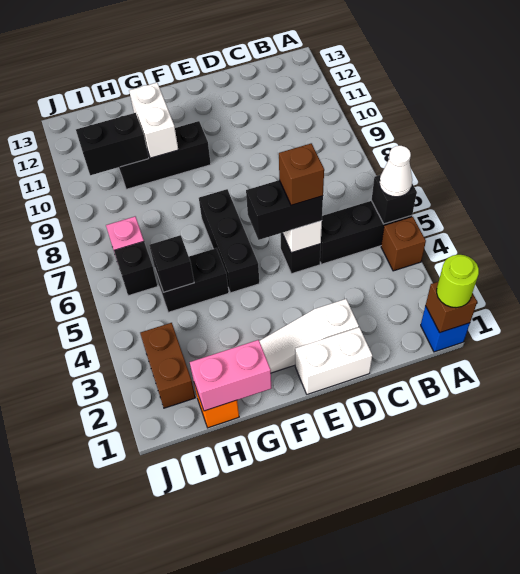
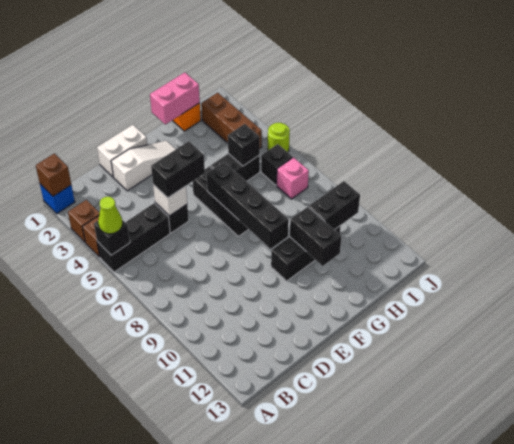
lime 1x1 round brick [437,255,479,308] -> lime 1x1 round brick moved to [268,123,290,152]
white 1x1 cone [379,146,412,197] -> lime 1x1 cone [98,197,123,234]
brown 1x1 brick [279,143,324,205] -> brown 1x1 brick moved to [68,200,100,242]
none -> black 1x4 brick [207,162,289,249]
white 1x2 brick [129,83,178,158] -> black 1x2 brick [290,207,342,266]
brown 1x2 brick [140,323,195,408] -> brown 1x3 brick [201,93,262,149]

